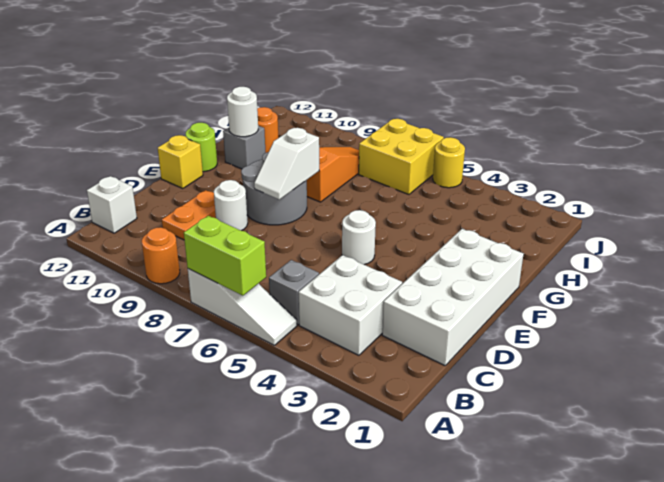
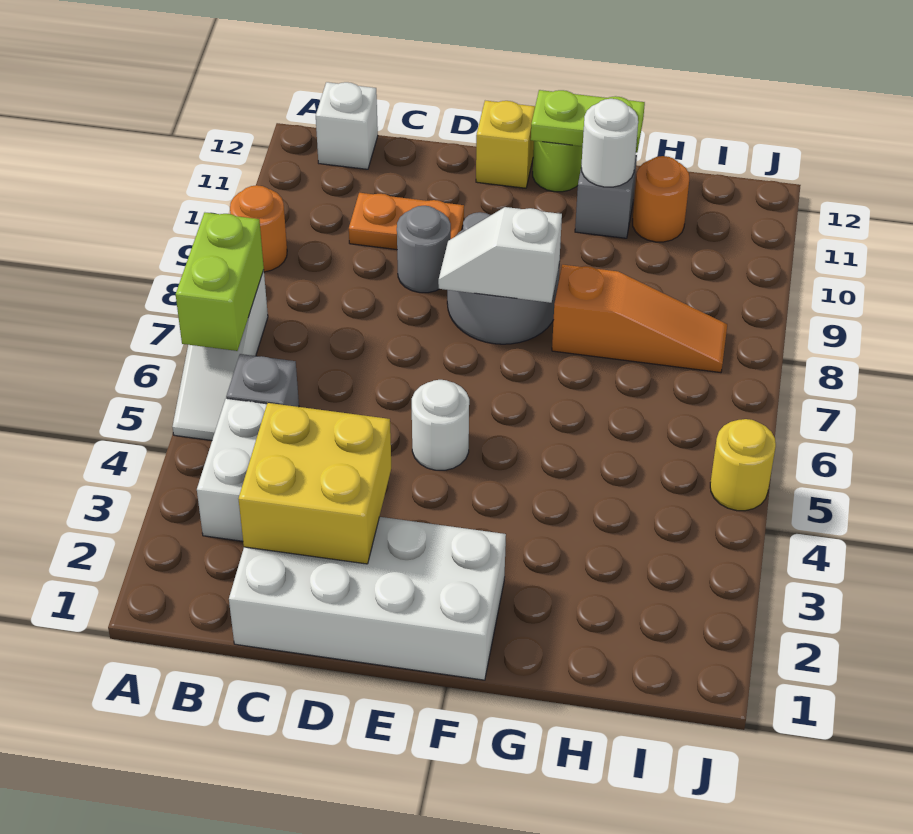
white 1x1 round brick [214,180,248,231] -> grey 1x1 round brick [397,206,451,293]
none -> lime 1x2 plate [531,90,645,153]
yellow 2x2 brick [359,119,444,194] -> yellow 2x2 brick moved to [239,403,391,564]

